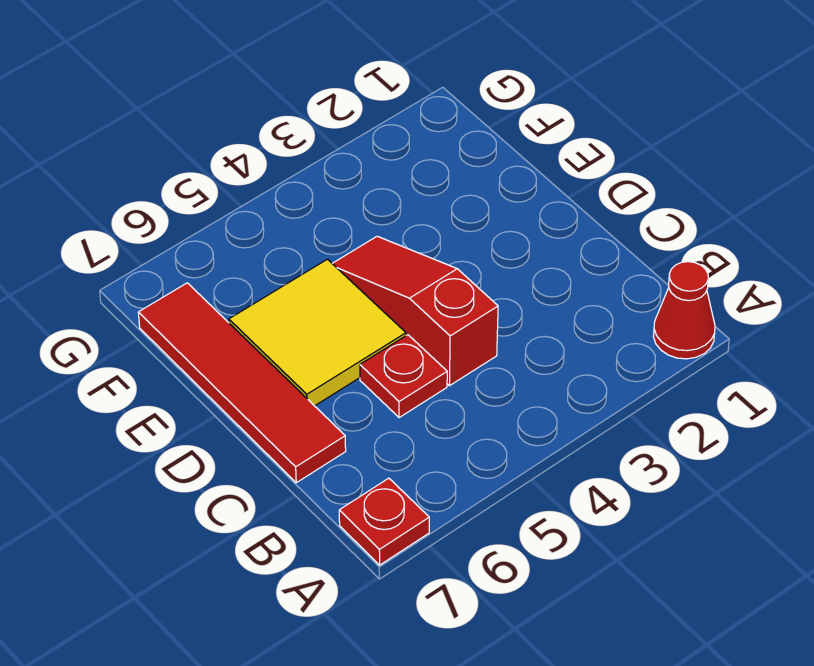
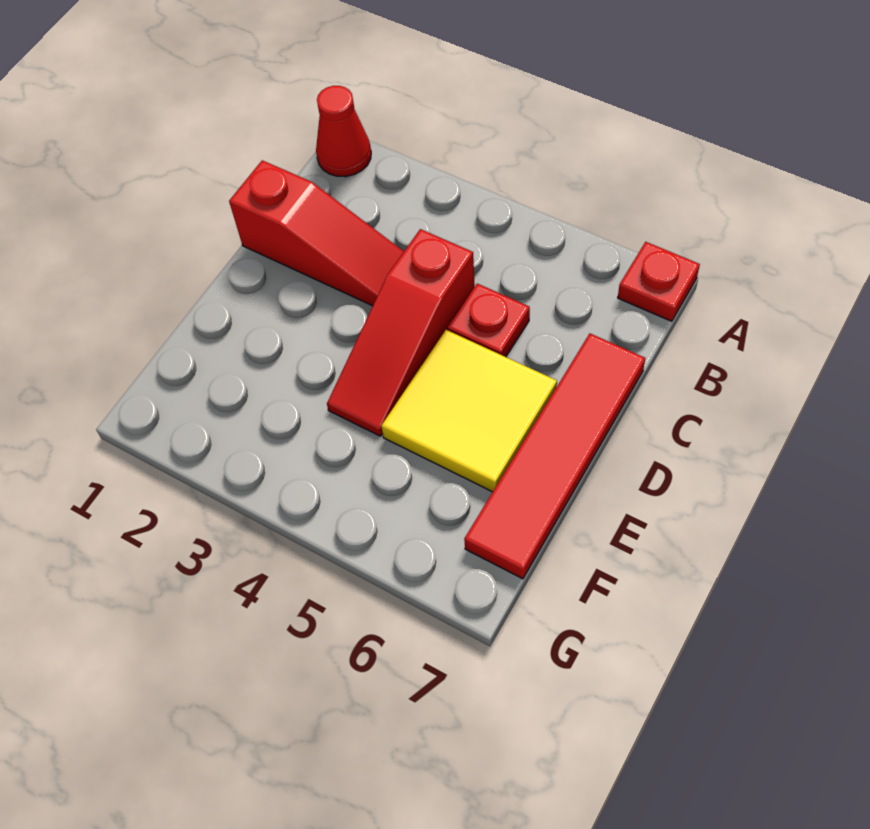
none -> red 1x3 slope [229,160,404,306]

